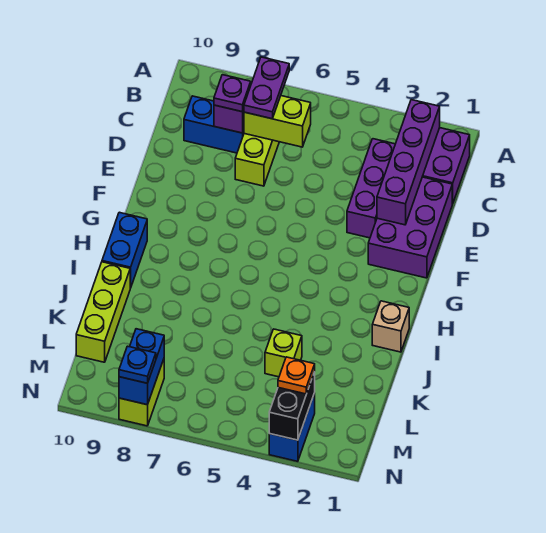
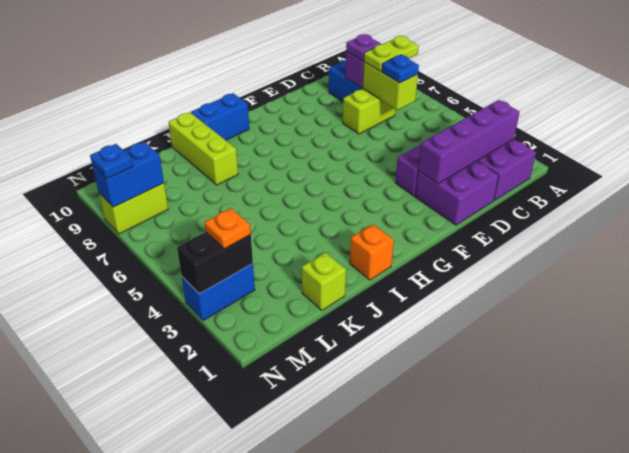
purple 1x2 plate [244,57,289,119] -> lime 1x2 plate [364,36,419,72]
none -> blue 1x1 plate [382,55,419,83]
purple 2x3 brick [368,177,452,278] -> purple 2x2 brick [415,161,499,225]
tan 1x1 brick [372,301,409,352] -> orange 1x1 brick [350,224,394,280]
lime 1x3 brick [76,262,130,362] -> lime 1x3 brick turned to [168,112,238,185]
lime 1x1 brick [265,329,302,377] -> lime 1x1 brick moved to [302,253,346,310]

